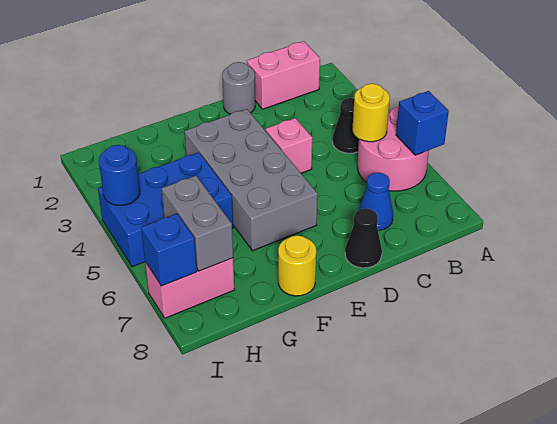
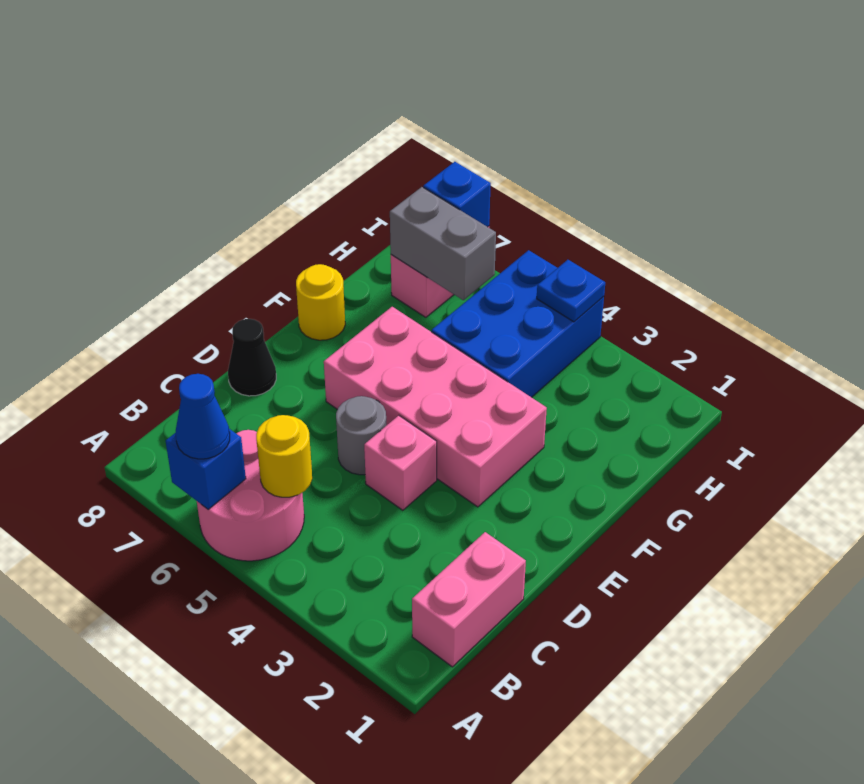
black 1x1 cone [333,98,359,153] -> none
blue 1x1 cone [359,172,393,231] -> blue 1x1 cone moved to [176,374,230,459]
grey 1x1 round brick [222,62,255,114] -> grey 1x1 round brick moved to [336,396,386,475]
grey 2x4 brick [185,109,318,251] -> pink 2x4 brick [324,307,547,507]
blue 1x1 round brick [99,145,140,205] -> blue 1x1 plate [537,260,605,322]

